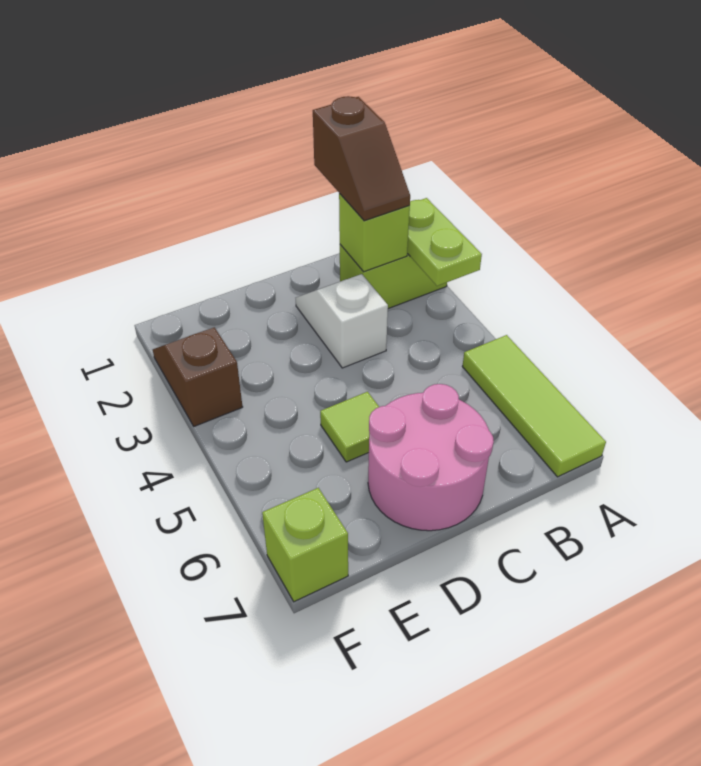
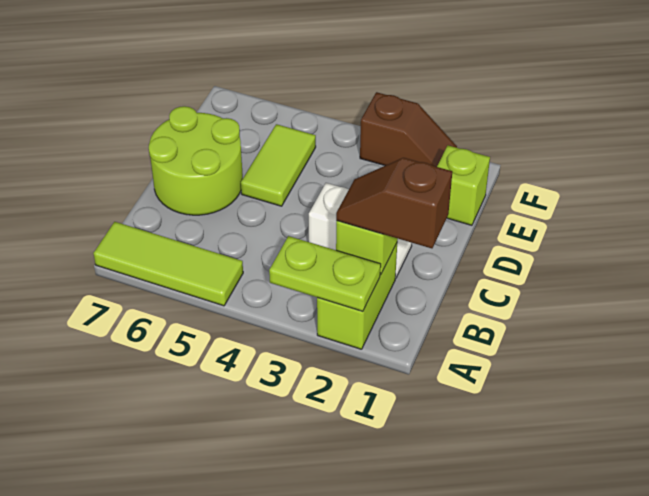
pink 2x2 round brick [368,384,494,531] -> lime 2x2 round brick [149,106,243,215]
lime 1x1 tile [320,392,379,462] -> lime 1x2 tile [241,124,316,206]
lime 1x1 brick [262,488,348,602] -> lime 1x1 brick moved to [437,146,490,225]

